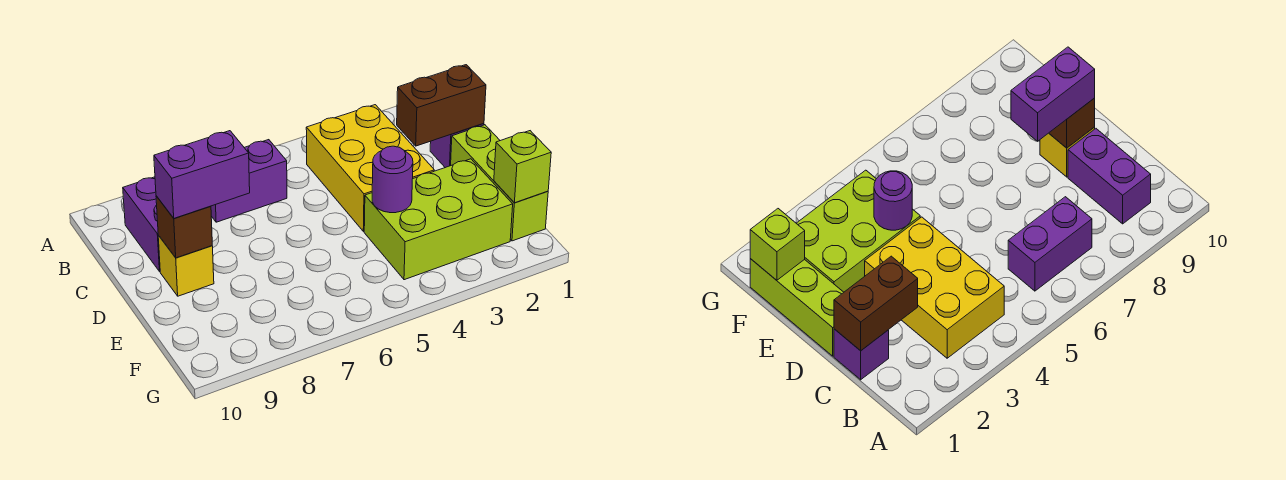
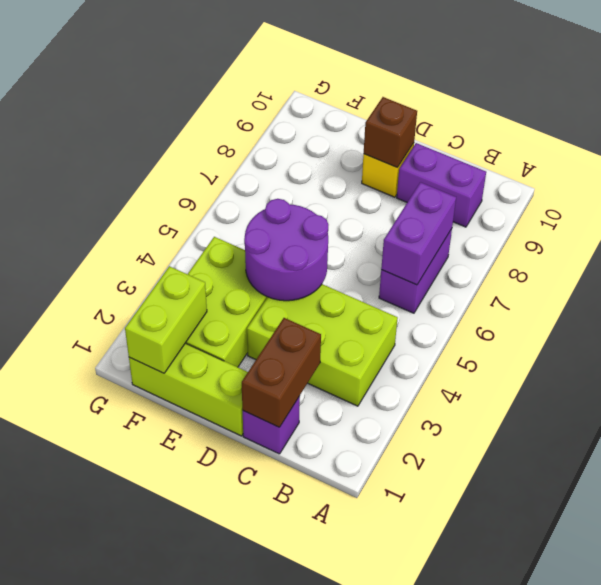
yellow 2x3 brick [306,105,434,232] -> lime 2x3 brick [247,284,398,406]
purple 1x2 brick [154,131,250,218] -> purple 1x2 brick moved to [381,182,456,285]
purple 1x1 round brick [372,146,413,213] -> purple 2x2 round brick [244,199,328,301]
lime 1x1 brick [494,131,551,203] -> lime 1x2 brick [125,266,207,373]

